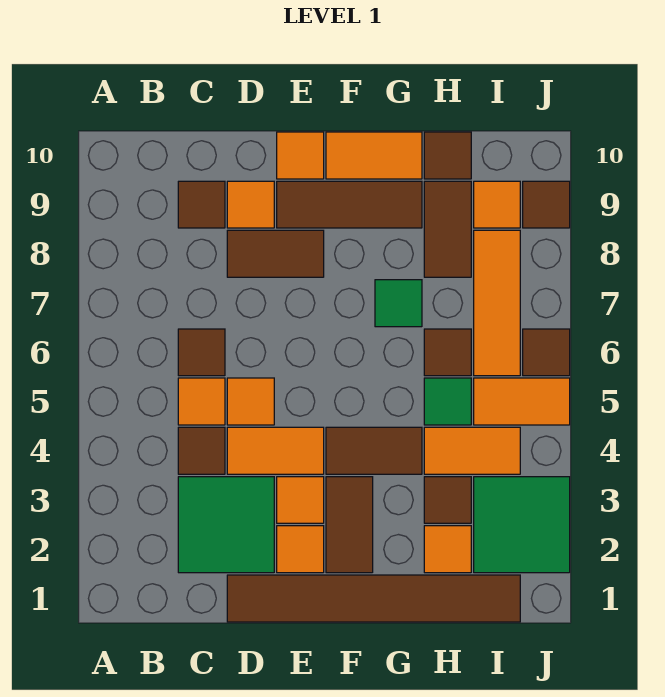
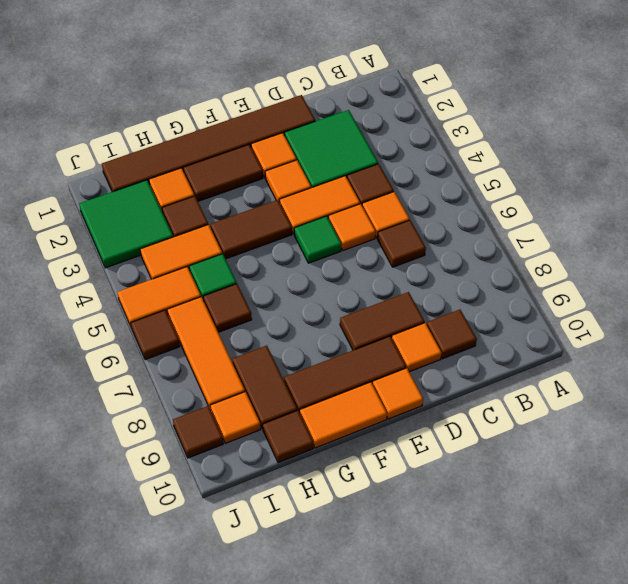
brown 1x2 tile [326,477,373,573] -> brown 1x2 tile turned to [183,145,263,201]
green 1x1 tile [375,280,422,327] -> green 1x1 tile moved to [294,216,341,263]

